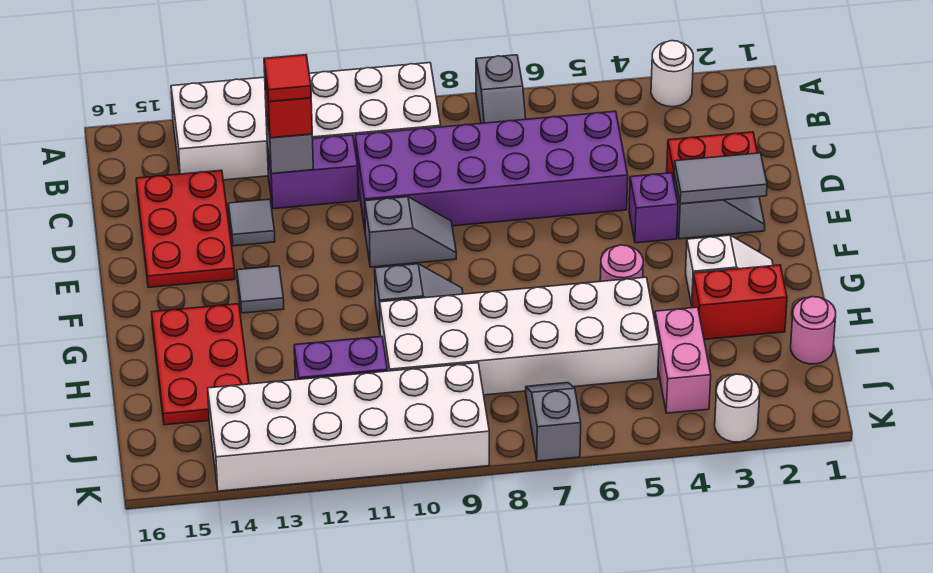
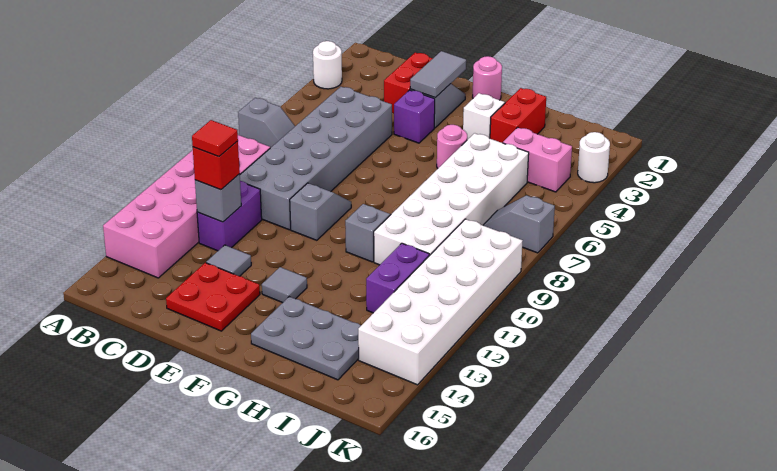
white 2x6 brick [171,63,441,180] -> pink 2x6 brick [103,135,270,278]
purple 2x6 brick [355,111,628,229] -> grey 2x6 brick [240,87,392,230]
red 2x3 plate [136,170,235,287] -> red 2x2 plate [166,263,260,331]
red 2x3 plate [152,304,249,425] -> grey 2x3 plate [251,297,361,380]
pink 1x1 round brick [791,297,836,364] -> pink 1x1 round brick moved to [473,56,502,100]

